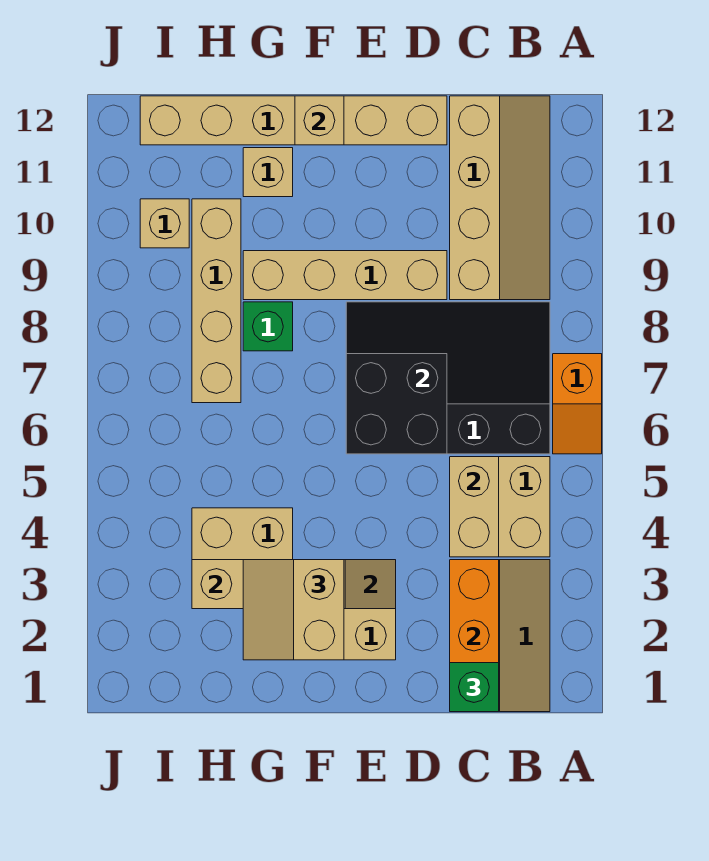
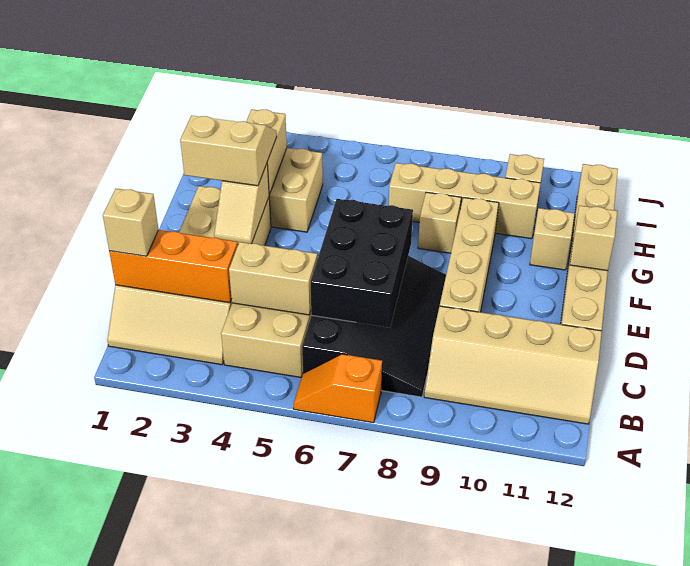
green 1x1 brick [450,663,499,712] -> tan 1x1 brick [103,189,159,256]
black 2x2 brick [346,354,447,454] -> black 2x3 brick [311,199,413,327]
green 1x1 brick [243,302,293,351] -> tan 1x1 brick [418,192,461,253]

